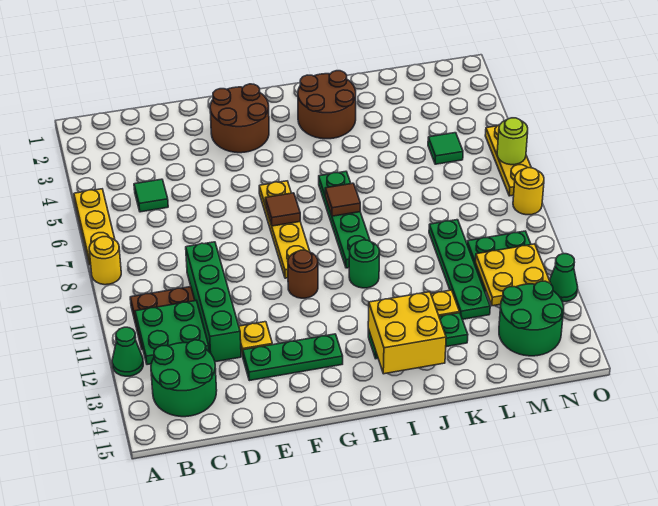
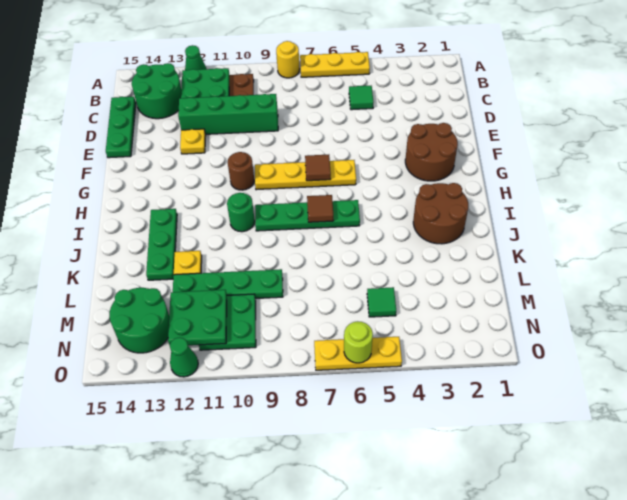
green 1x3 plate [243,334,343,381] -> green 1x3 plate moved to [106,97,136,158]
yellow 2x2 brick [368,292,446,374] -> none
yellow 2x2 plate [475,244,551,306] -> green 2x2 plate [168,290,227,345]
yellow 1x1 round brick [513,168,544,215] -> none

